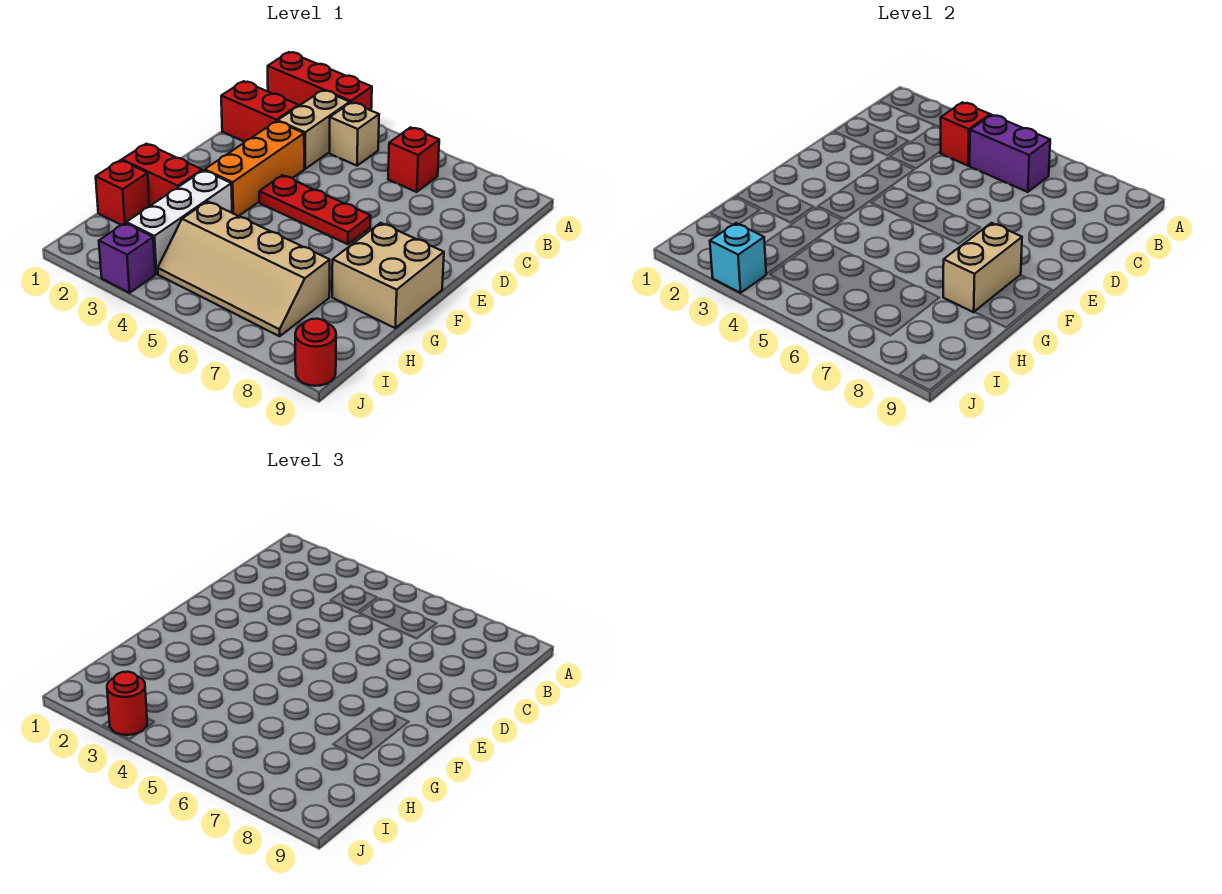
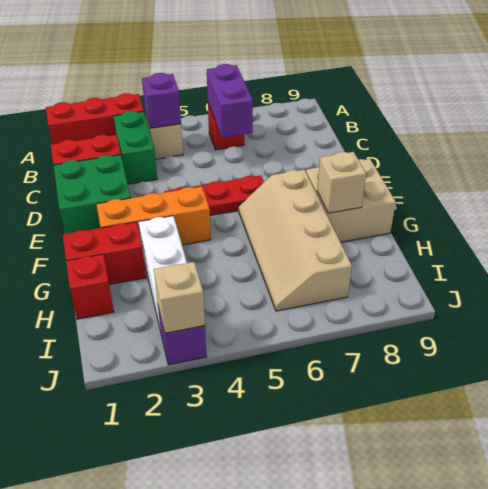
tan 1x2 brick [278,90,350,169] -> green 1x2 brick [114,111,157,184]
red 1x1 brick [940,102,990,166] -> purple 1x1 brick [142,73,181,128]
purple 1x2 brick [970,115,1050,192] -> purple 1x2 brick turned to [207,64,253,138]
none -> green 2x2 brick [53,155,131,234]
orange 1x3 brick [205,121,304,216] -> orange 1x3 brick turned to [96,187,211,245]
tan 1x2 brick [943,223,1022,312] -> tan 1x1 brick [317,152,366,213]
tan 2x4 slope [158,201,330,336] -> tan 2x4 slope turned to [239,170,352,311]
cyan 1x1 brick [710,223,766,293] -> tan 1x1 brick [154,262,205,333]
red 1x1 round brick [107,672,147,735] -> none
red 1x1 round brick [295,319,336,386] -> none

